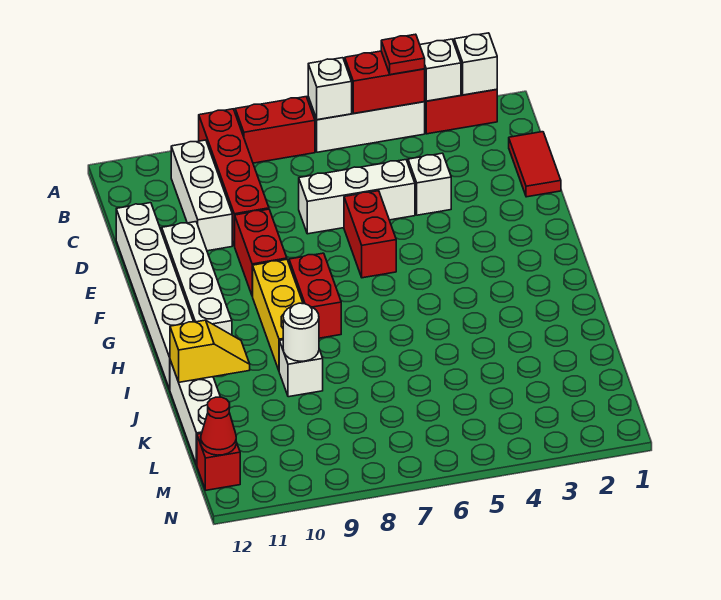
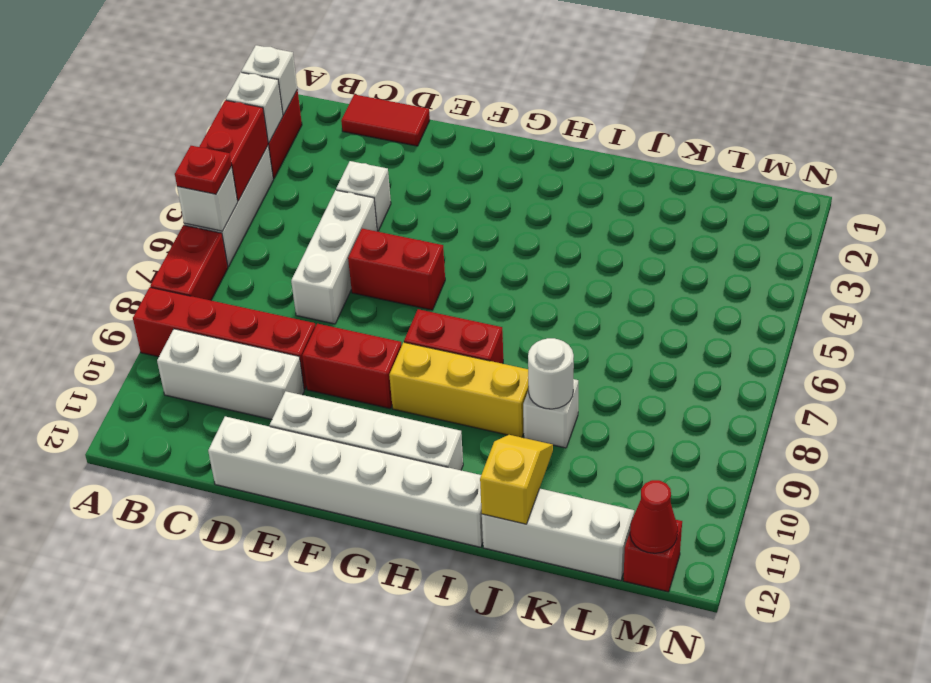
red 1x1 plate [381,34,425,75] -> red 1x1 plate moved to [175,146,232,194]

